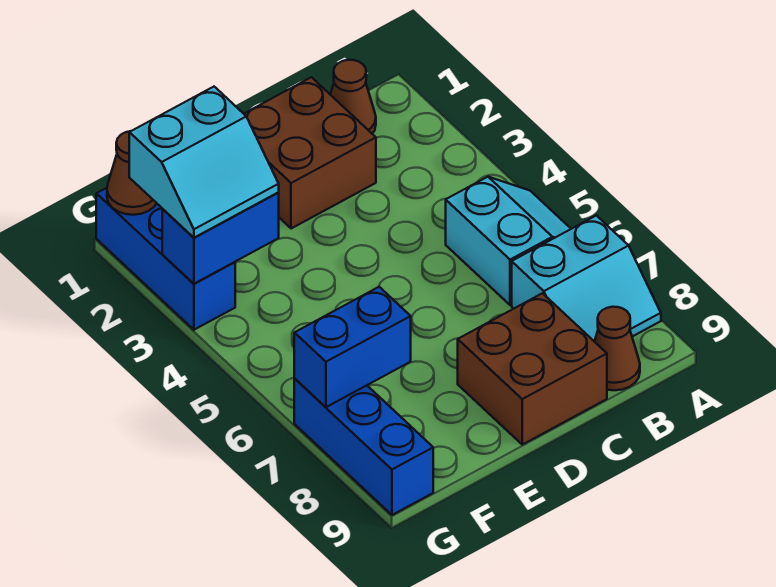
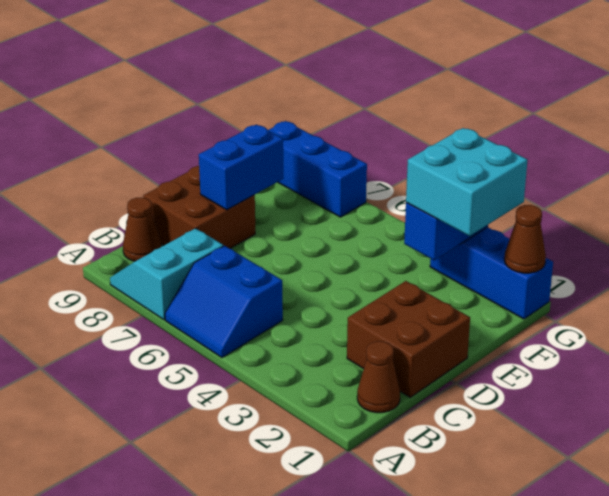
cyan 2x2 slope [446,177,571,305] -> blue 2x2 slope [165,246,283,358]
cyan 2x2 slope [129,87,279,238] -> cyan 2x2 brick [406,128,527,236]
blue 1x2 brick [294,287,411,407] -> blue 1x2 brick moved to [199,125,283,210]

